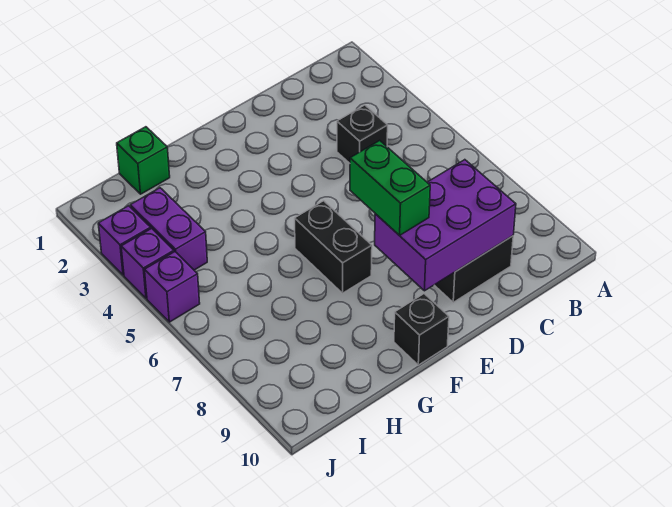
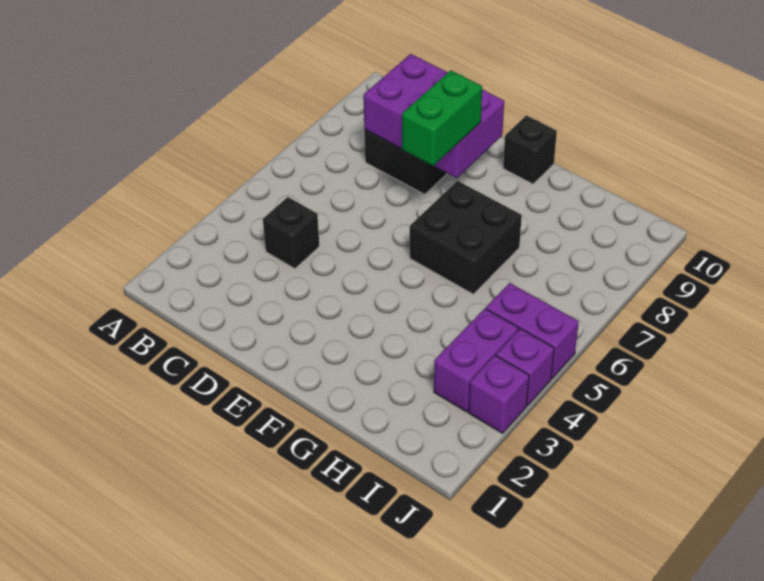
black 1x2 brick [295,201,372,293] -> black 2x2 brick [410,181,522,294]
green 1x1 brick [117,127,170,194] -> none
purple 1x1 brick [145,252,200,322] -> purple 1x2 brick [486,283,579,378]

